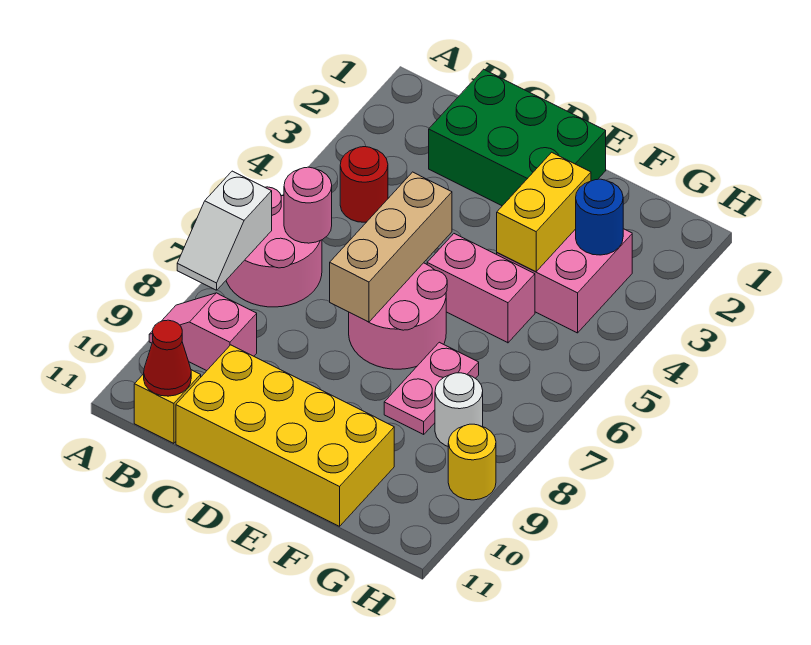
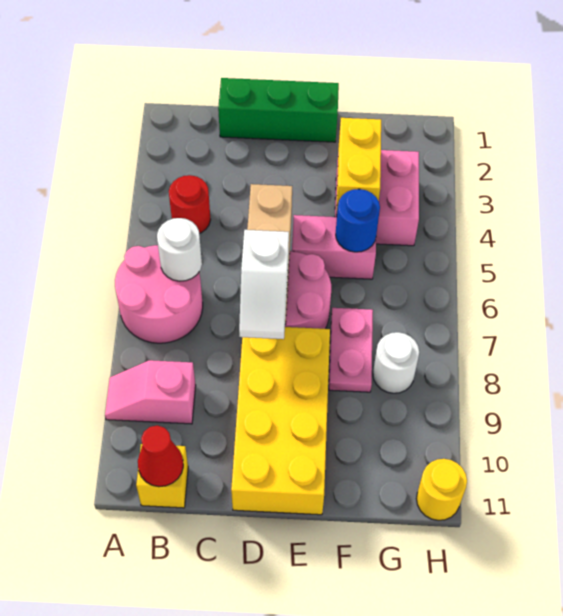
white 1x2 slope [177,171,272,290] -> white 1x2 slope moved to [239,230,289,339]
pink 1x1 round brick [284,167,332,243] -> white 1x1 round brick [157,218,202,281]
green 2x3 brick [429,69,606,206] -> green 1x3 brick [218,78,339,142]
yellow 2x4 brick [176,345,394,526] -> yellow 2x4 brick turned to [231,327,330,515]
blue 1x1 round brick [576,179,623,255] -> blue 1x1 round brick moved to [336,189,380,252]
yellow 1x1 round brick [448,424,496,500] -> yellow 1x1 round brick moved to [416,459,467,520]

